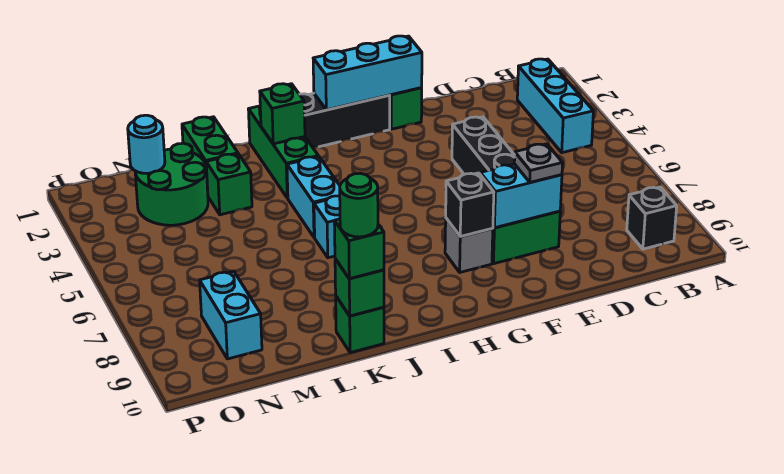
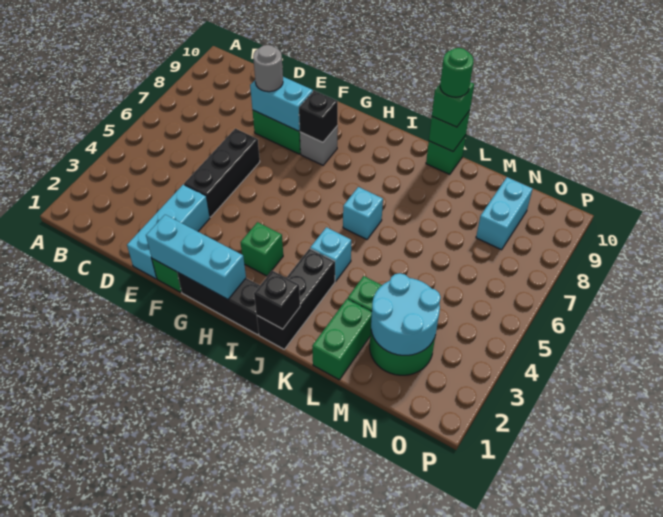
cyan 1x3 brick [517,59,593,153] -> cyan 1x3 brick moved to [127,185,210,279]
black 1x1 brick [627,187,677,249] -> black 1x1 brick moved to [254,271,300,329]
grey 1x1 plate [514,144,563,182] -> grey 1x1 round brick [253,45,283,92]
green 1x3 brick [248,106,318,198] -> black 1x3 brick [257,249,335,349]
green 1x1 brick [260,84,305,144] -> green 1x1 brick moved to [240,222,283,276]
cyan 1x2 brick [287,157,340,238] -> cyan 1x1 brick [310,227,351,281]
cyan 1x1 round brick [128,115,165,173] -> cyan 2x2 round brick [371,273,441,355]

